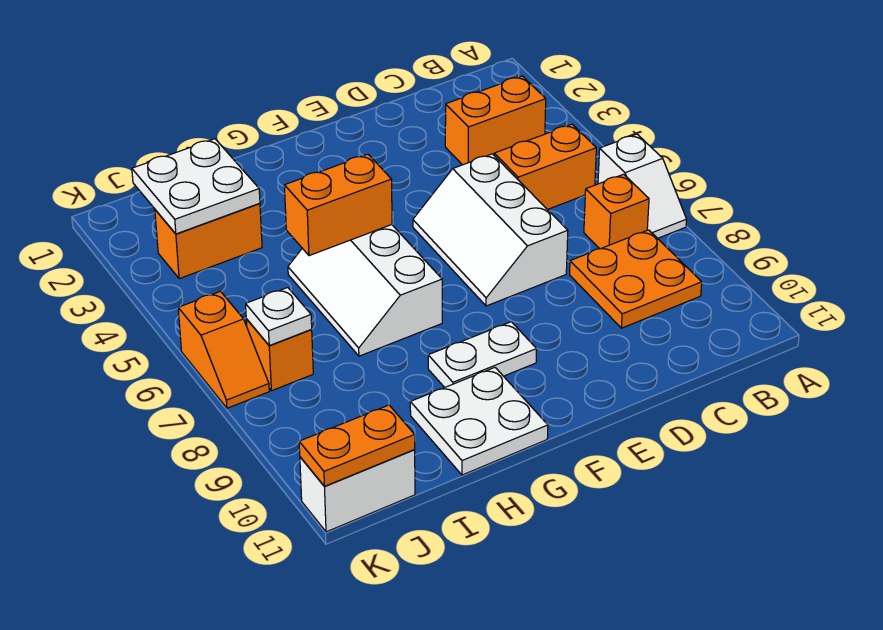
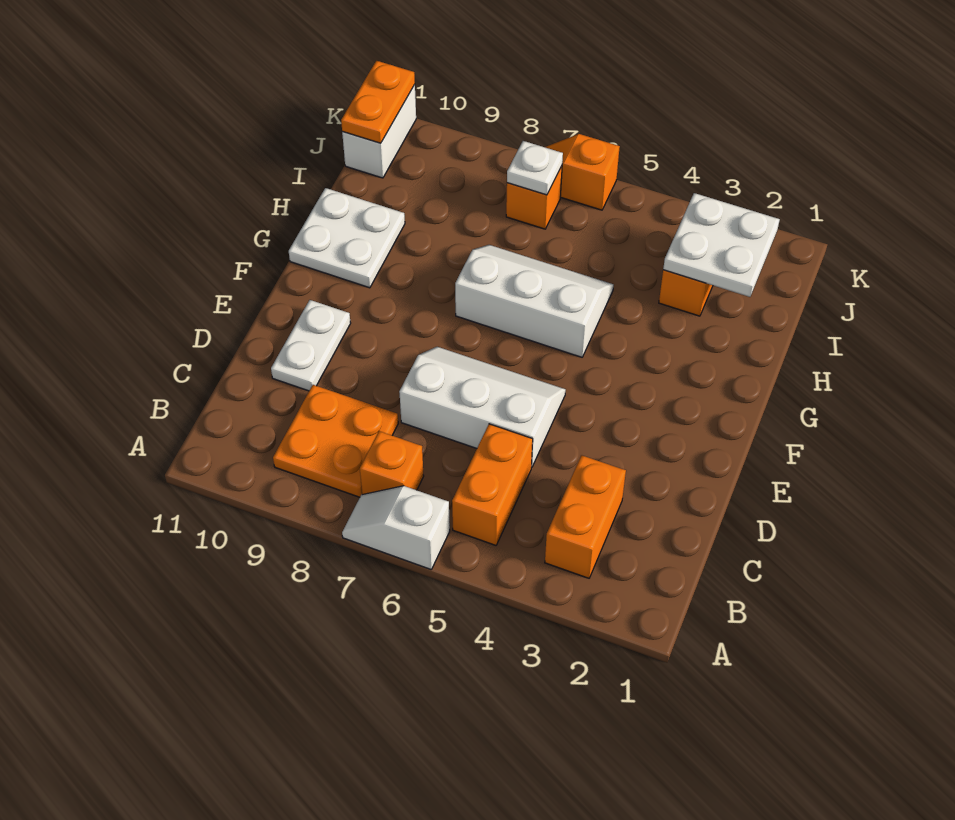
white 1x2 plate [428,322,537,388] -> white 1x2 plate moved to [271,300,351,391]
orange 1x2 brick [284,154,392,256] -> none

